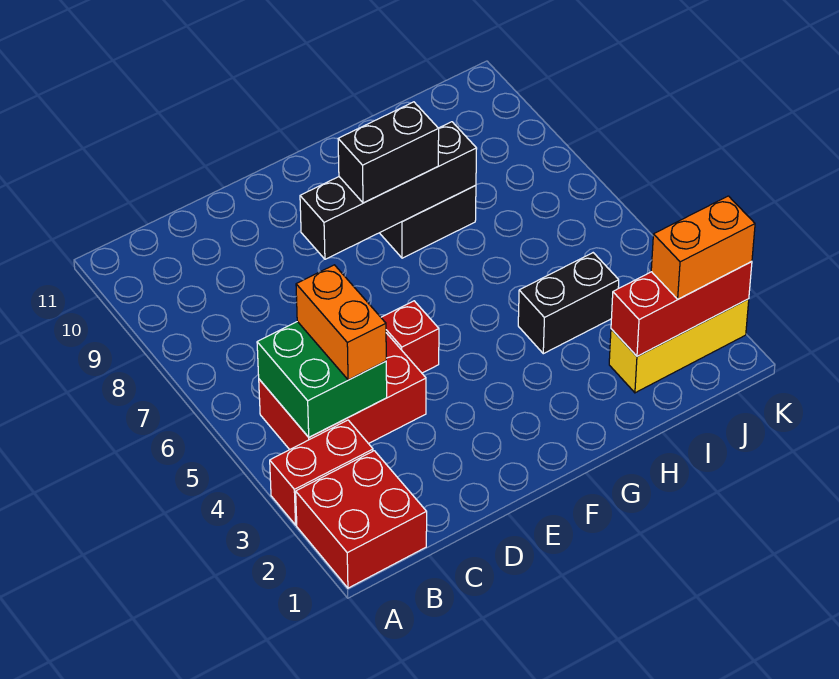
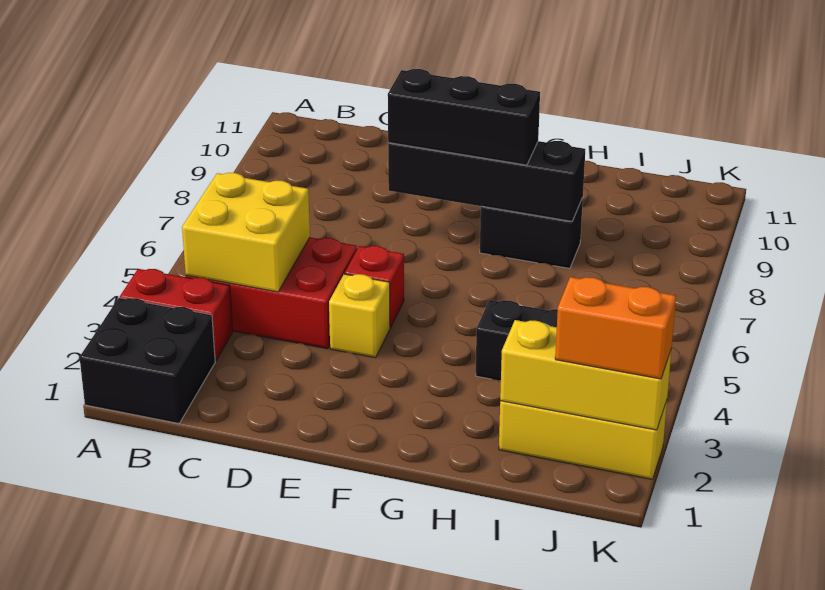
red 2x2 brick [296,451,427,588] -> black 2x2 brick [79,298,215,423]
green 2x2 brick [257,322,387,437] -> yellow 2x2 brick [182,173,310,292]
orange 1x2 brick [296,265,386,380] -> none
none -> yellow 1x1 brick [329,274,390,358]
black 1x2 brick [338,102,439,203] -> black 1x3 brick [388,69,540,165]
red 1x3 brick [611,262,752,356] -> yellow 1x3 brick [500,320,672,430]

